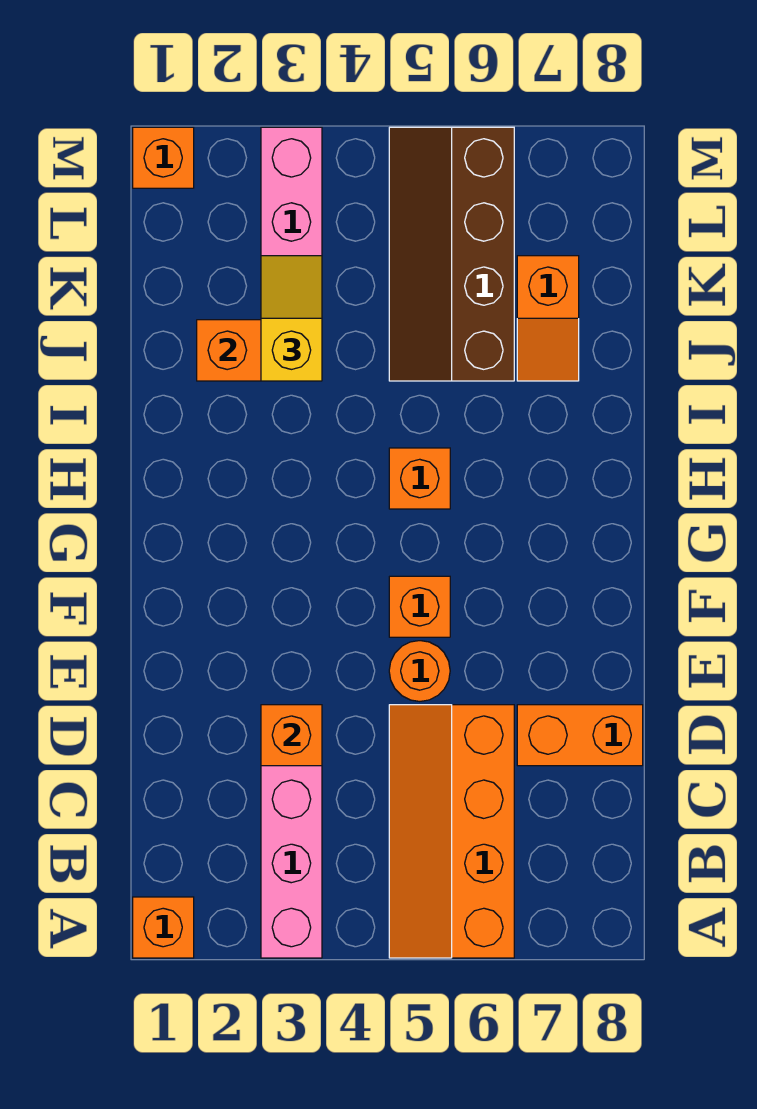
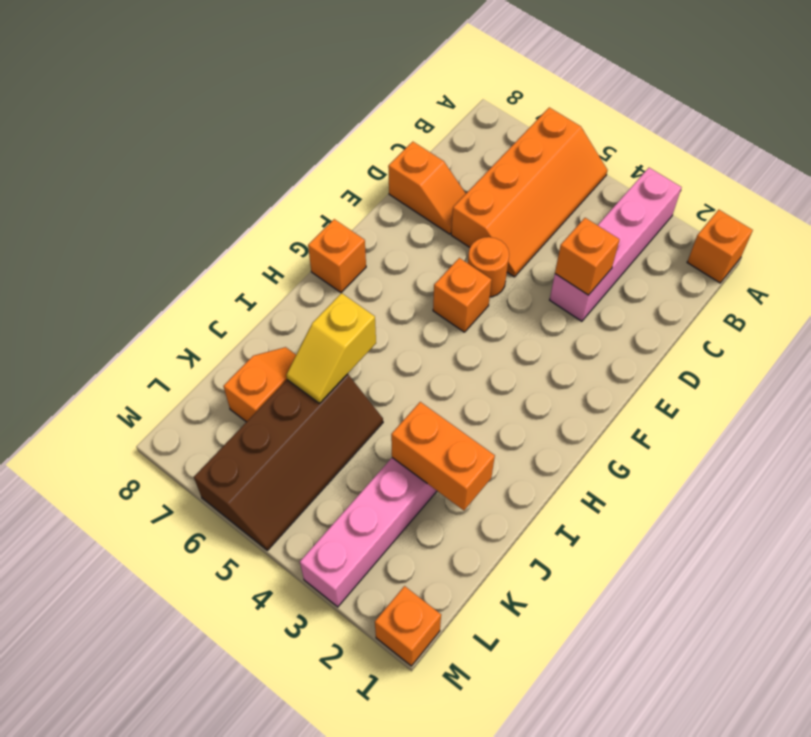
orange 1x2 brick [517,705,643,766] -> orange 1x2 slope [388,142,466,234]
orange 1x1 brick [389,448,450,509] -> orange 1x1 brick moved to [308,219,366,292]
yellow 1x2 slope [261,256,322,381] -> yellow 1x2 slope moved to [286,293,376,403]

